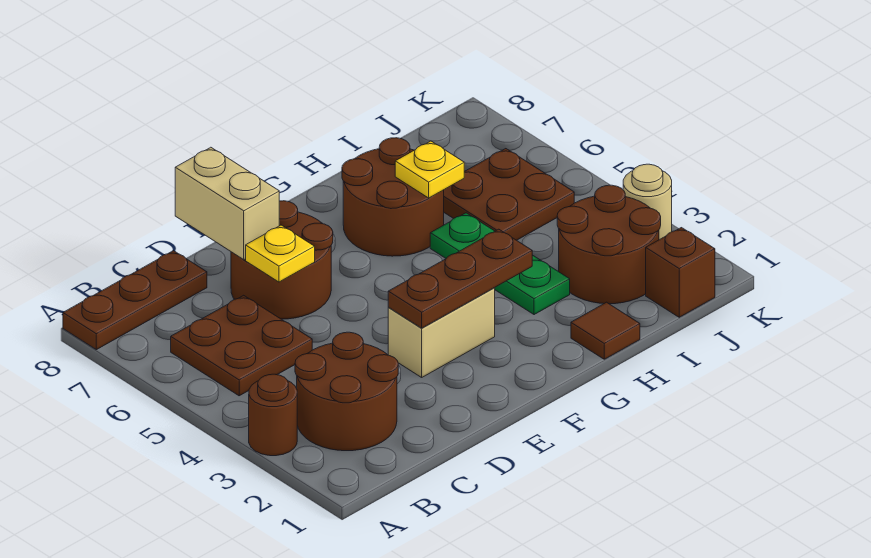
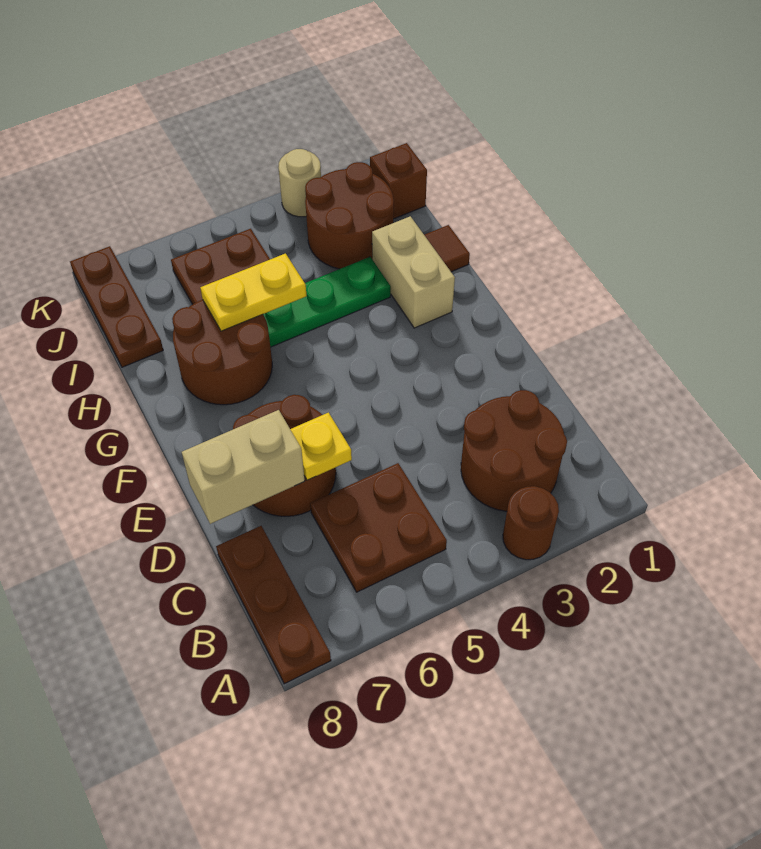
tan 1x2 brick [388,288,495,377] -> tan 1x2 brick moved to [372,216,455,328]
brown 1x3 plate [388,229,532,328] -> brown 1x3 plate moved to [70,246,163,367]
yellow 1x1 plate [395,141,464,198] -> yellow 1x2 plate [200,254,307,331]

